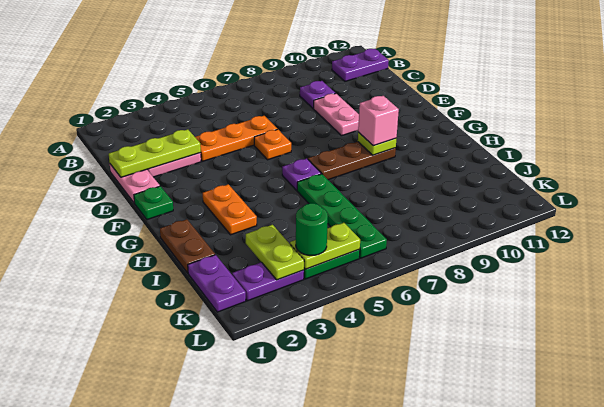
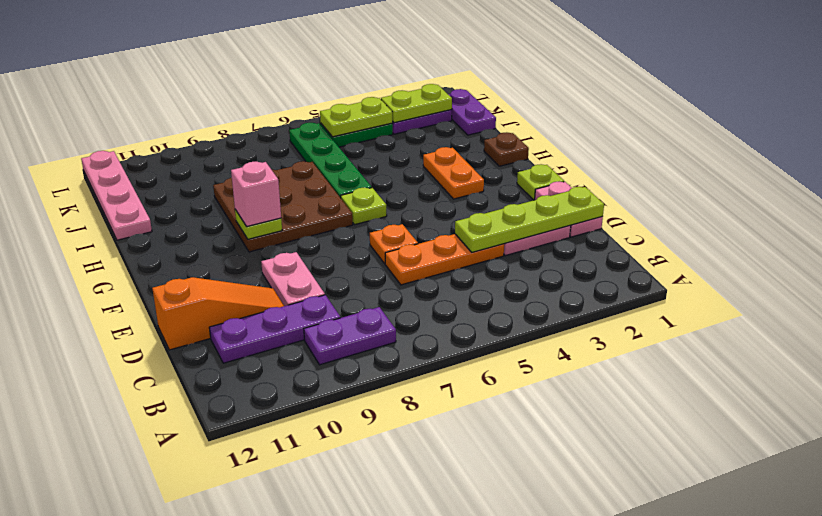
purple 1x2 plate [332,49,389,81] -> purple 1x2 plate moved to [304,307,396,365]
purple 1x1 plate [300,81,335,108] -> purple 1x3 plate [209,295,340,363]
lime 1x3 plate [109,129,201,177] -> lime 1x4 plate [455,187,604,252]
none -> orange 1x3 slope [152,277,284,350]
green 1x1 plate [134,186,173,220] -> lime 1x1 plate [517,164,564,200]
purple 1x1 plate [282,159,321,190] -> lime 1x1 plate [341,188,387,225]
brown 1x3 plate [308,142,396,180] -> brown 3x3 plate [213,161,353,252]
brown 1x2 plate [160,219,215,273] -> brown 1x1 plate [484,132,529,166]
none -> pink 1x4 plate [81,151,152,240]
lime 1x2 plate [246,225,304,280] -> lime 1x2 plate turned to [381,84,452,123]
green 1x1 round brick [296,203,328,255] -> none

